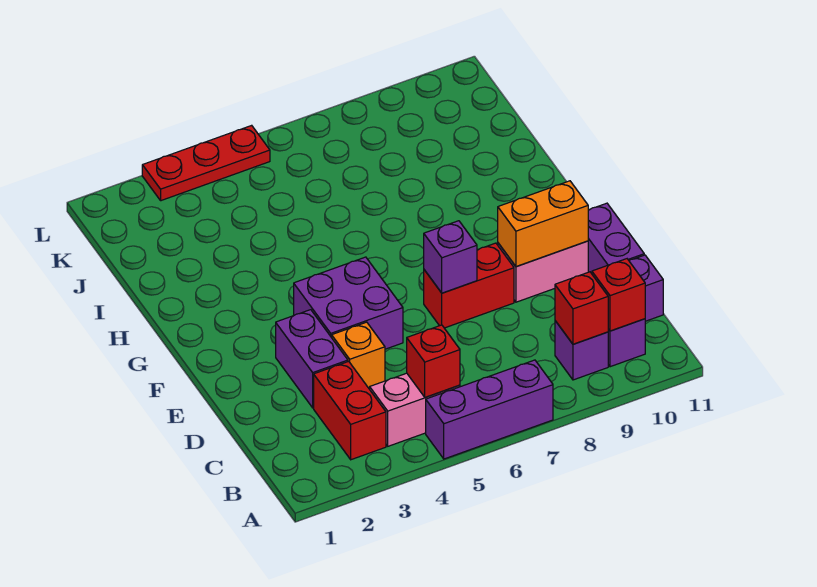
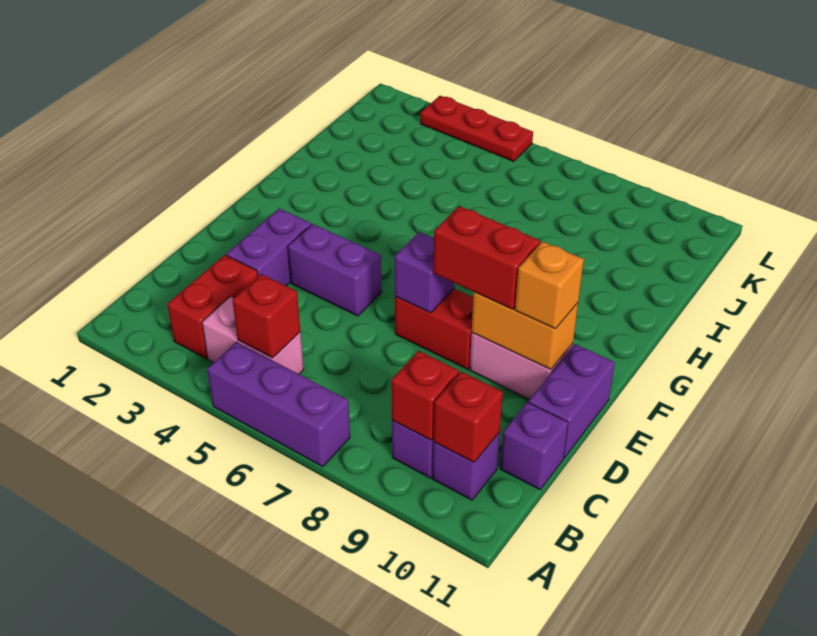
orange 1x1 brick [332,322,385,388] -> orange 1x1 brick moved to [515,241,584,329]
purple 2x2 brick [294,257,403,349] -> purple 1x2 brick [288,224,382,316]
none -> red 1x2 brick [433,206,540,309]

